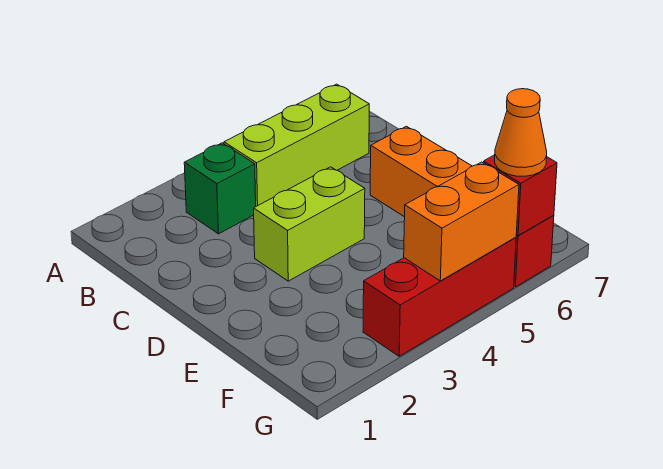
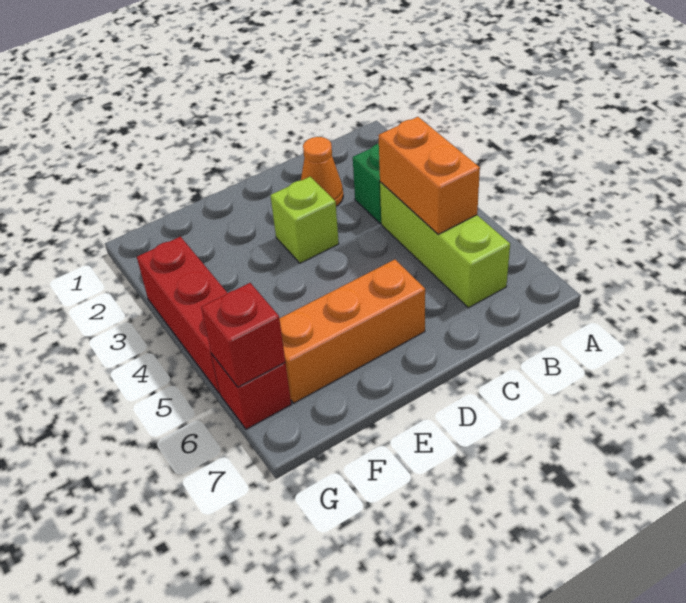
lime 1x2 brick [254,167,365,281] -> lime 1x1 brick [270,177,339,263]
orange 1x2 brick [404,162,519,281] -> orange 1x2 brick moved to [379,117,480,234]
orange 1x1 cone [495,89,547,176] -> orange 1x1 cone moved to [301,137,343,206]

